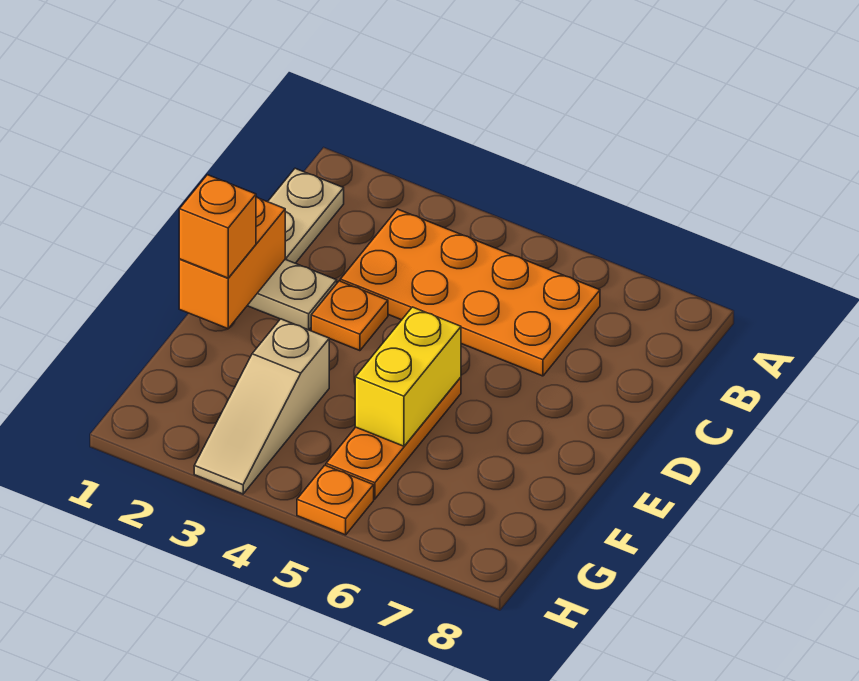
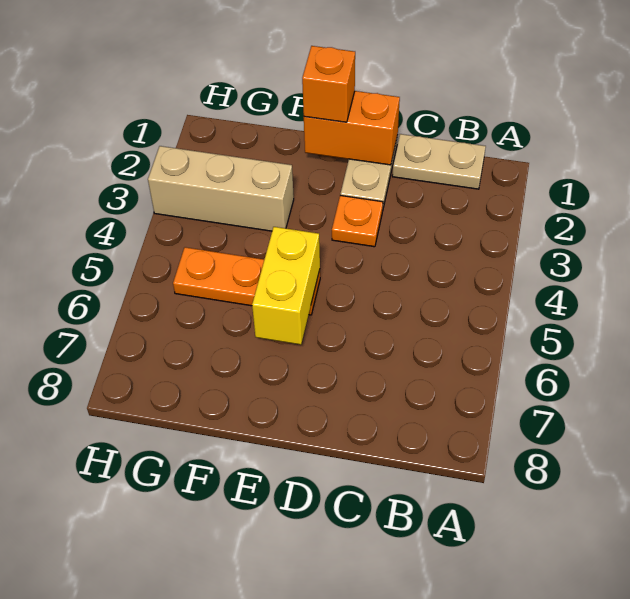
orange 2x4 plate [340,209,600,376] -> none
yellow 1x2 brick [355,307,461,446] -> yellow 1x2 brick turned to [252,227,320,345]
tan 1x3 slope [194,319,329,494] -> tan 1x3 brick [148,146,294,231]
orange 1x1 plate [297,465,374,535] -> none

